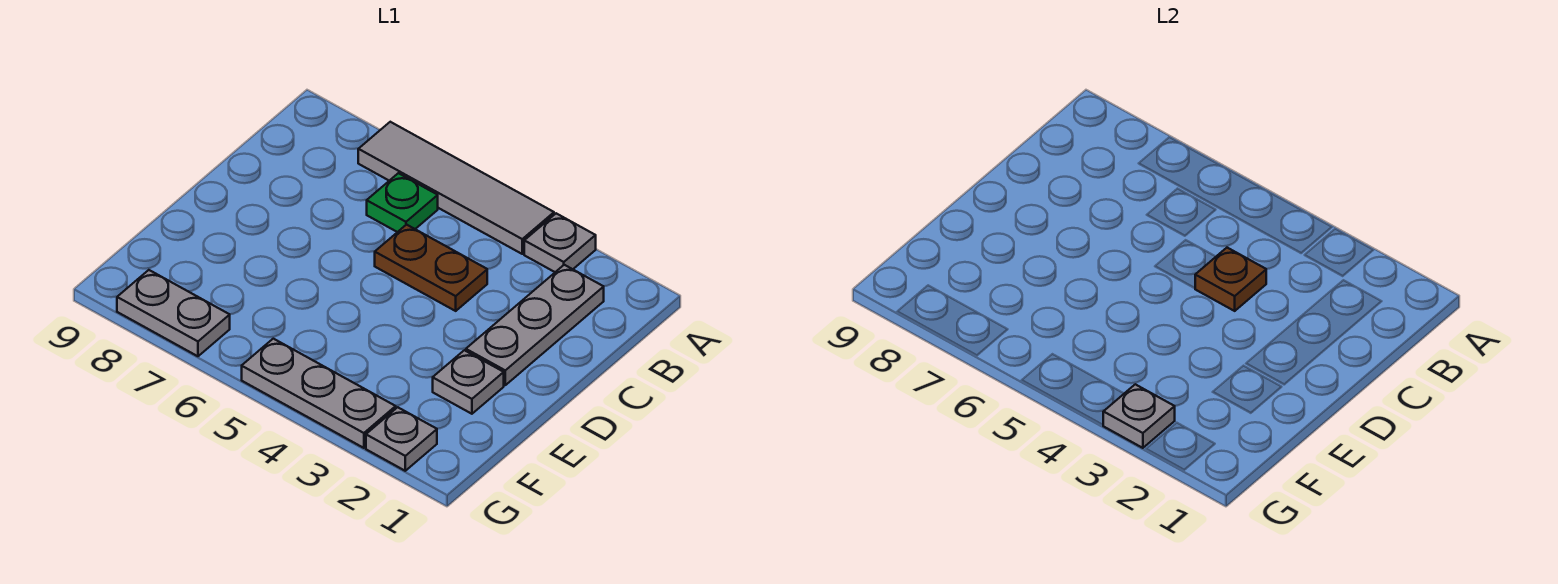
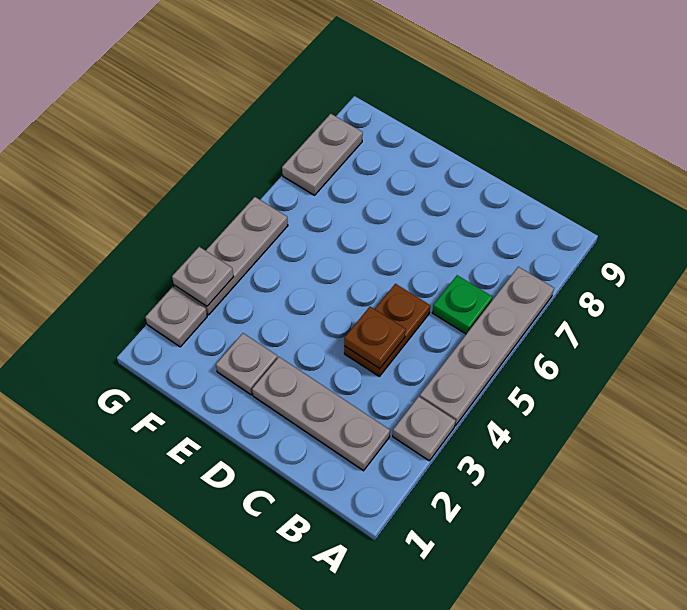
grey 1x4 tile [358,122,554,254] -> grey 1x4 plate [420,267,554,426]

